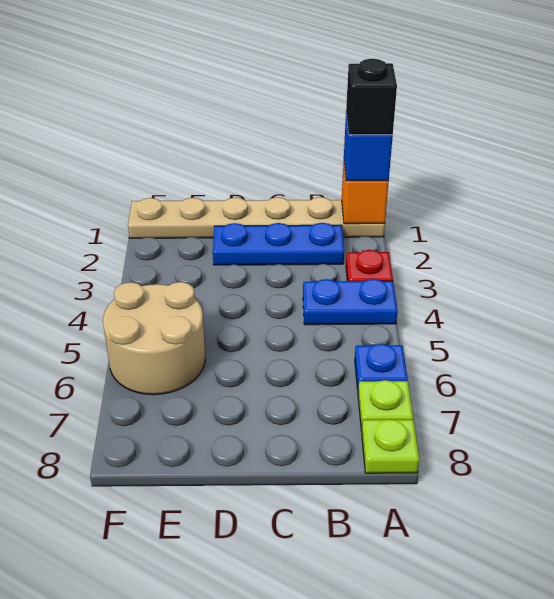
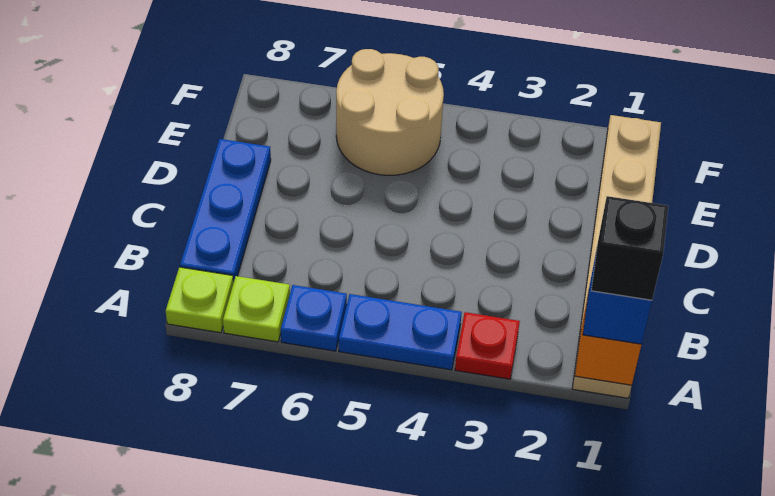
blue 1x2 plate [303,279,398,325] -> blue 1x2 plate turned to [339,294,462,370]
blue 1x3 plate [213,223,344,265] -> blue 1x3 plate moved to [180,139,271,283]

